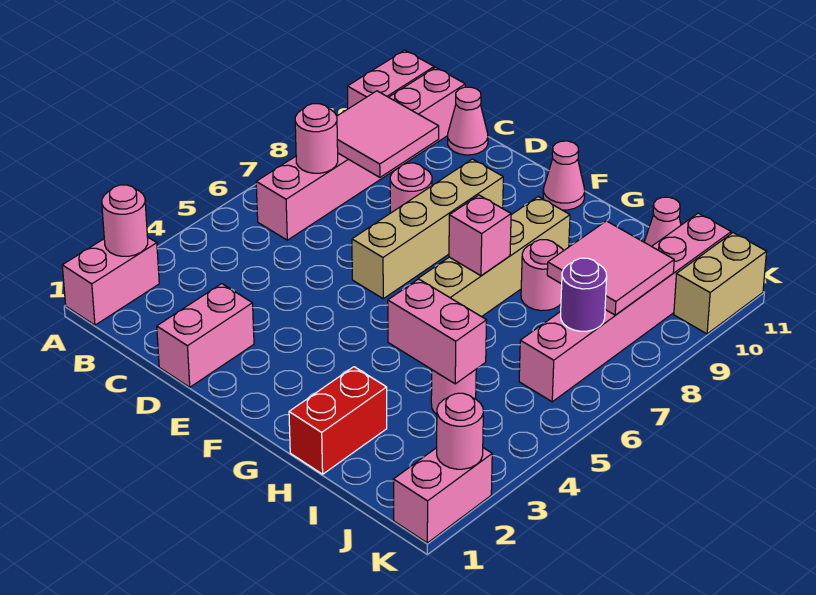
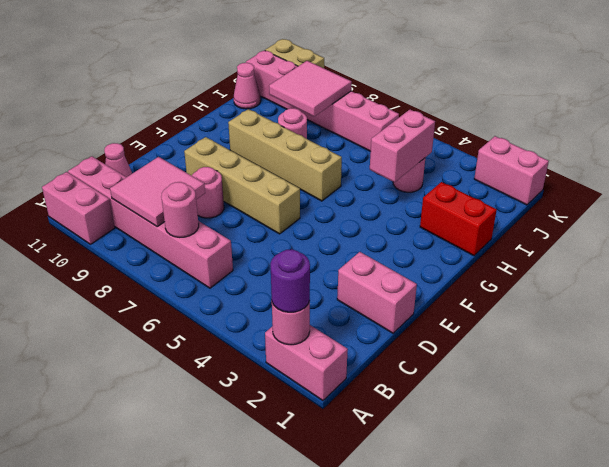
pink 1x1 cone [543,141,585,210] -> none
pink 1x1 brick [449,195,511,276] -> none
purple 1x1 round brick [561,258,607,331] -> purple 1x1 round brick moved to [271,249,310,312]
pink 1x1 round brick [437,393,483,469] -> none

